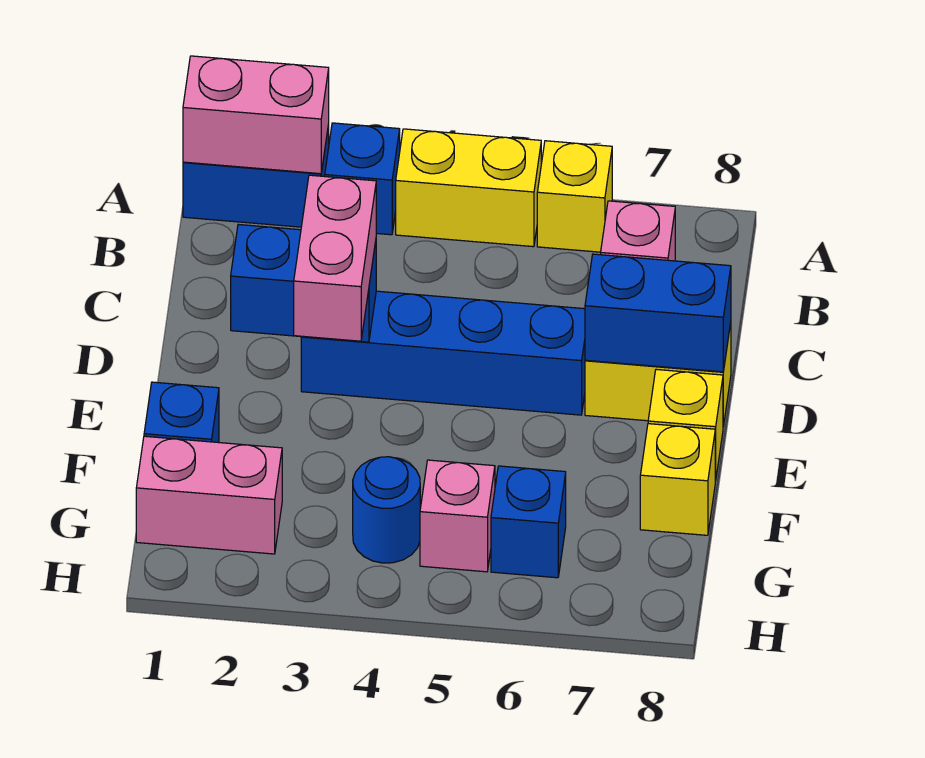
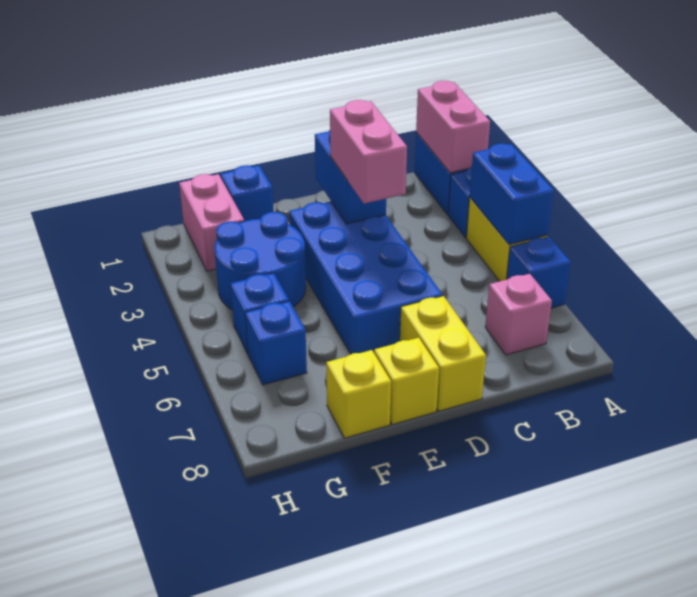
yellow 1x1 brick [537,141,612,252] -> blue 1x1 brick [507,237,571,308]
blue 1x4 brick [301,291,585,415] -> blue 2x4 brick [289,202,443,354]
pink 1x2 brick [294,175,376,341] -> pink 1x2 brick turned to [330,100,407,204]
blue 1x2 brick [585,254,731,372] -> blue 1x2 brick moved to [470,144,554,245]
blue 1x1 round brick [353,457,420,563] -> blue 2x2 round brick [214,212,306,310]
pink 1x1 brick [420,460,495,572] -> blue 1x1 brick [231,273,289,354]

